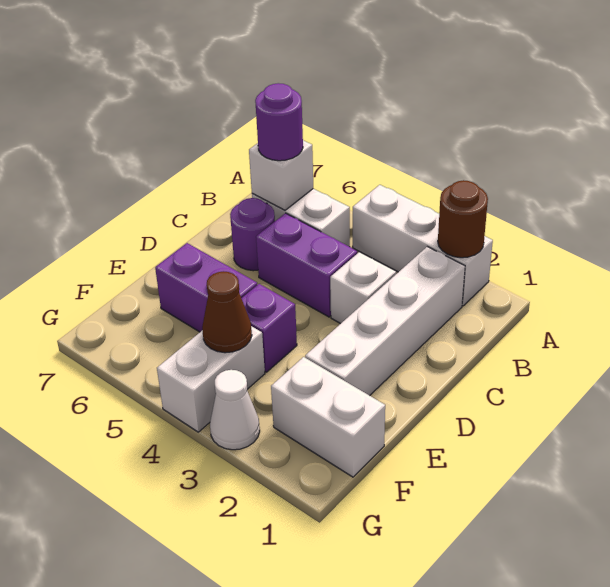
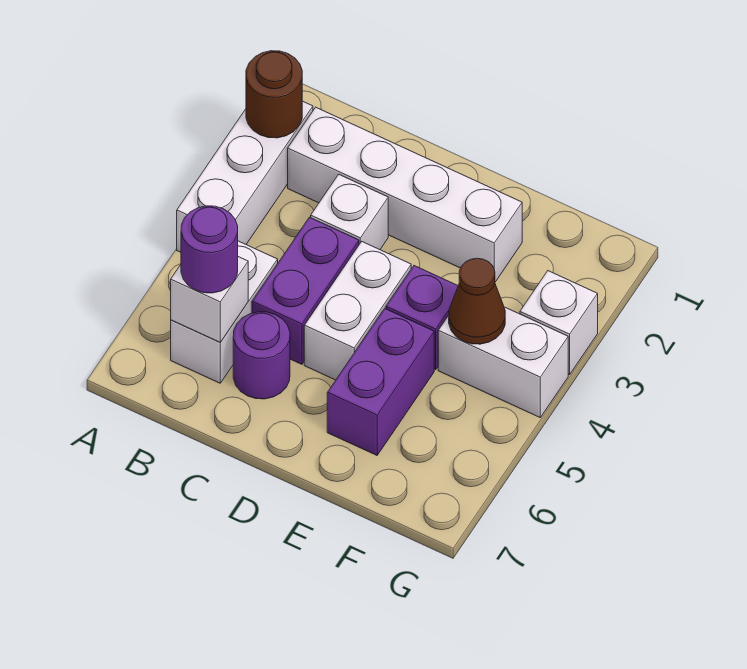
white 1x2 brick [271,357,385,477] -> white 1x2 brick moved to [304,242,411,380]
white 1x1 cone [210,370,260,450] -> white 1x1 brick [520,271,598,375]

